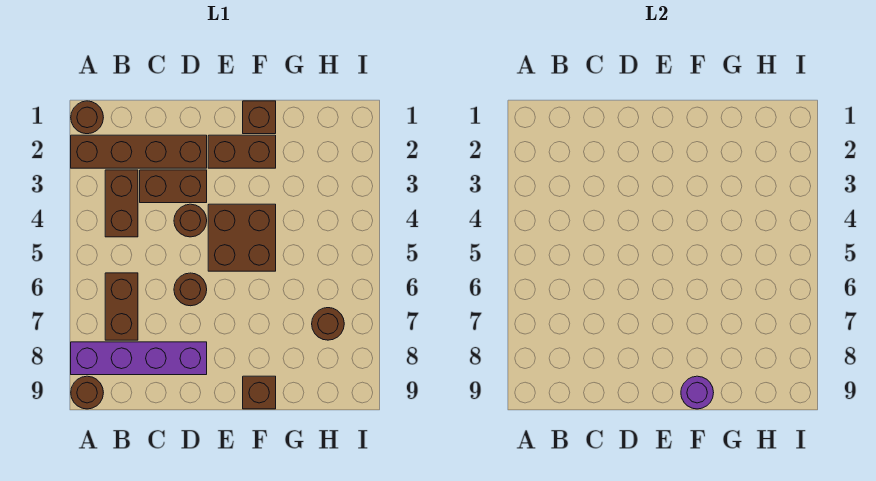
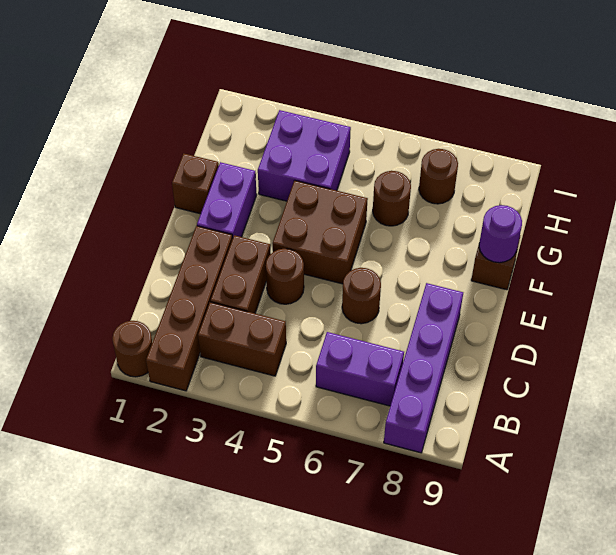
brown 1x1 round brick [71,376,103,409] -> brown 1x1 round brick moved to [373,171,411,226]
brown 1x2 brick [105,273,138,340] -> purple 1x2 brick [316,332,404,406]
brown 1x2 brick [208,135,276,168] -> purple 1x2 brick [197,162,257,238]
none -> purple 2x2 brick [258,110,351,201]

